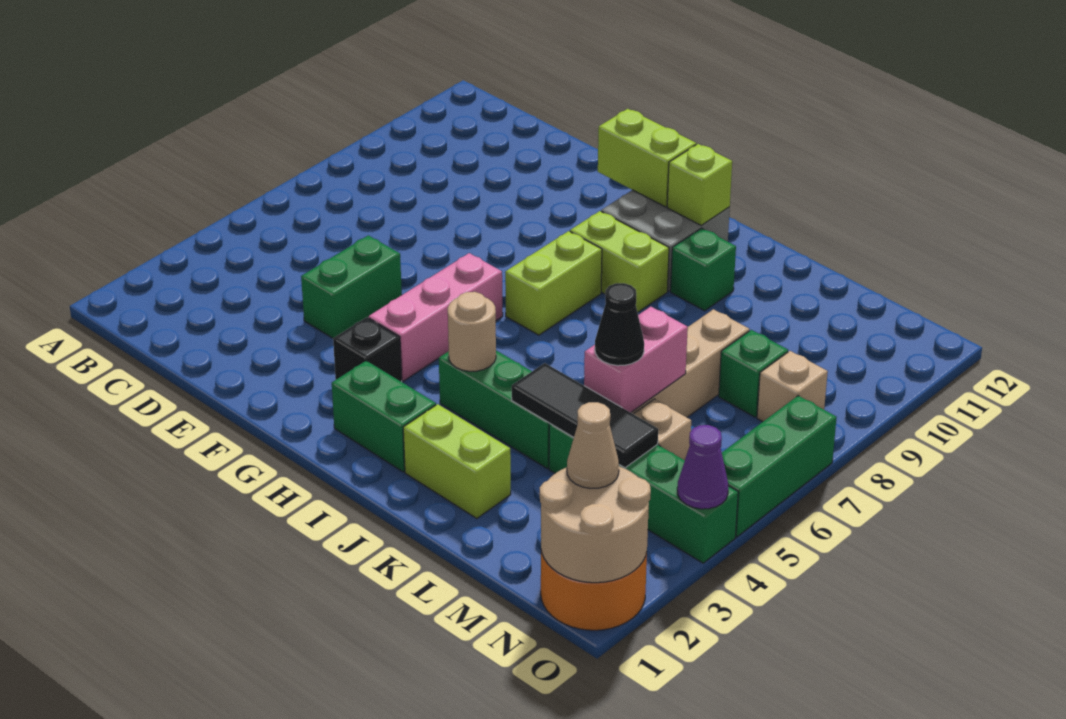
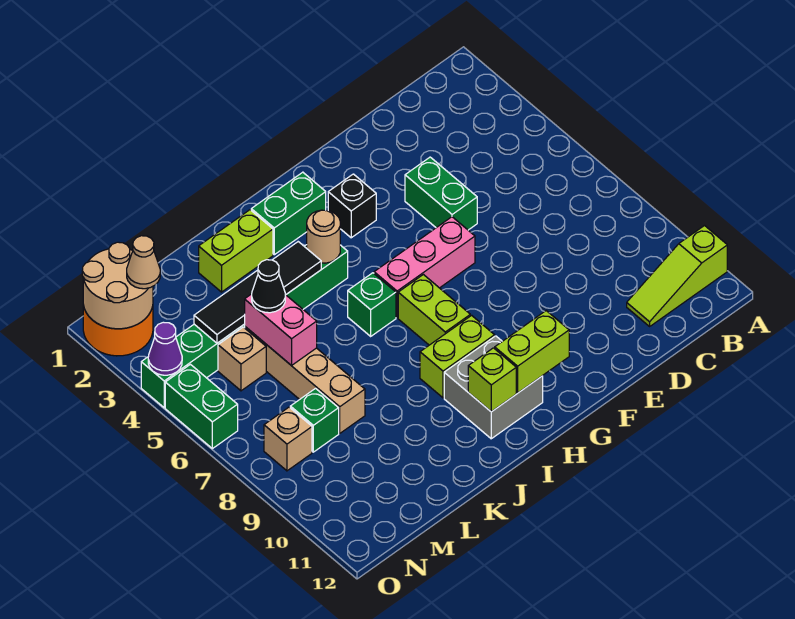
none -> lime 1x3 slope [627,226,727,326]
pink 1x3 brick [369,253,503,381] -> pink 1x3 brick turned to [374,217,475,318]
green 1x1 brick [671,228,736,311] -> green 1x1 brick moved to [348,273,396,336]
black 1x3 tile [512,363,658,468] -> black 1x4 tile [194,242,321,343]
green 1x3 brick [722,396,837,537] -> green 1x2 brick [165,365,238,449]

